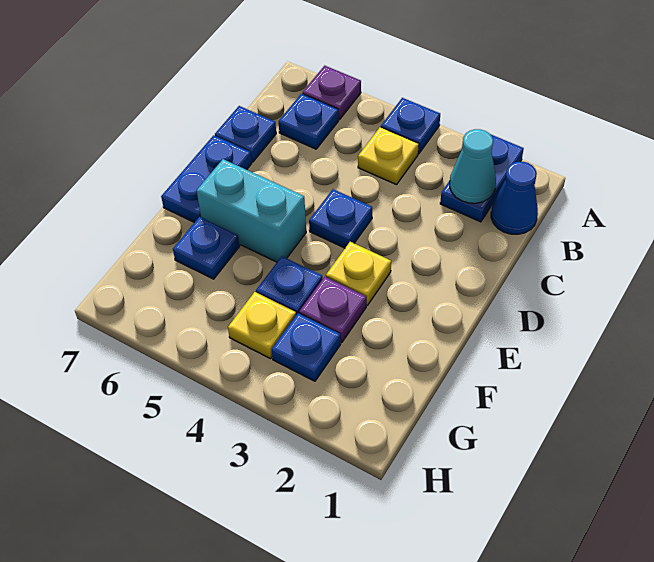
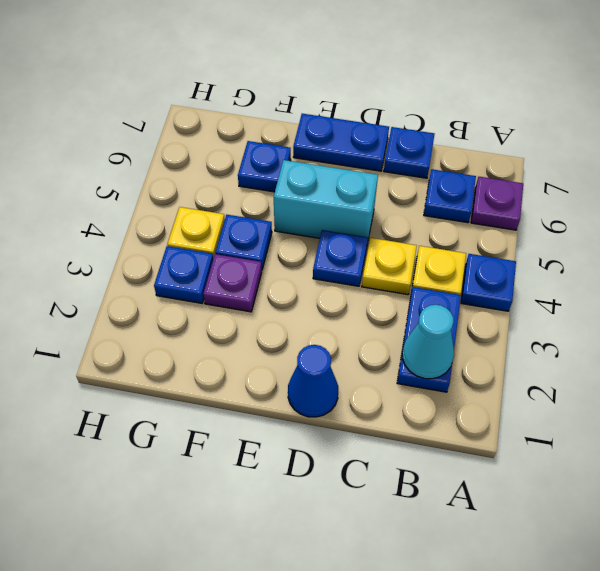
blue 1x2 plate [440,134,524,222] -> blue 1x2 plate turned to [397,287,461,392]
blue 1x1 cone [491,162,538,234] -> blue 1x1 cone moved to [288,345,338,417]
yellow 1x1 plate [326,242,391,305] -> yellow 1x1 plate moved to [362,238,417,295]
cyan 1x2 brick [197,159,306,262] -> cyan 1x2 brick turned to [274,160,378,244]

